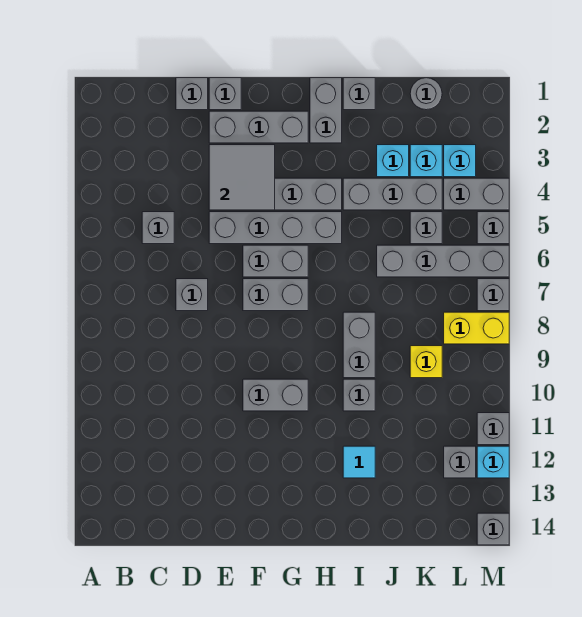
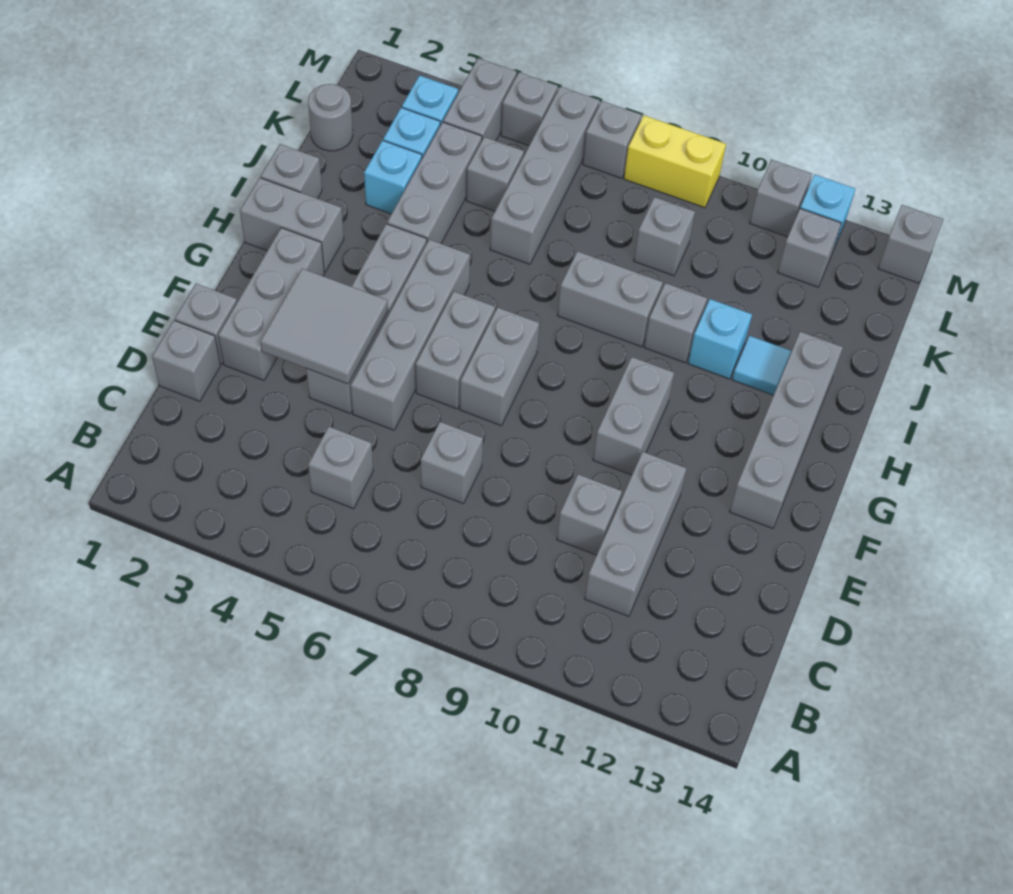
none -> grey 1x3 brick [585,452,687,616]
none -> grey 1x1 brick [557,474,622,555]
none -> grey 1x4 brick [729,332,843,528]
none -> cyan 1x1 brick [688,299,752,379]
yellow 1x1 brick [410,346,442,378] -> grey 1x1 brick [634,197,695,276]
yellow 1x2 brick [444,312,509,344] -> yellow 1x2 brick turned to [624,116,726,208]

